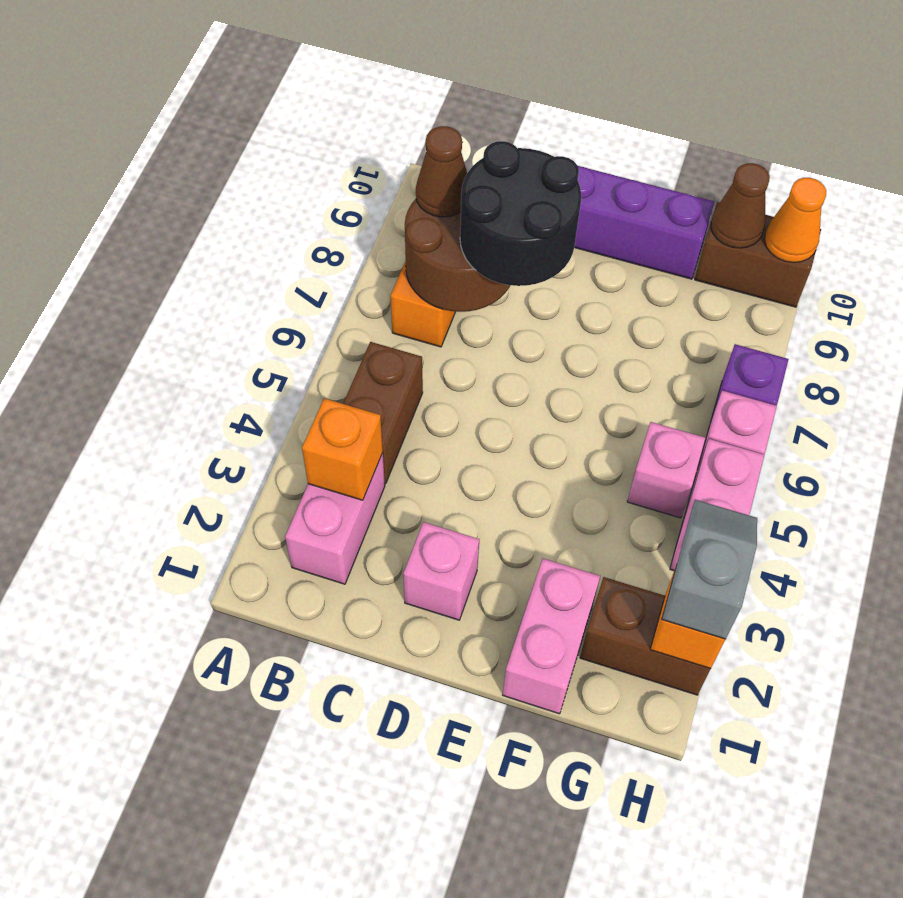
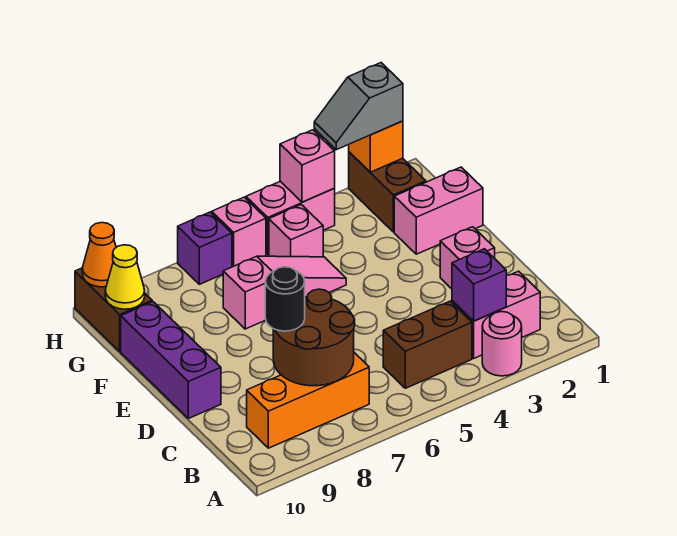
none -> pink 1x1 round brick [482,312,522,376]
orange 1x1 brick [302,398,383,500] -> purple 1x1 brick [452,249,506,321]
brown 1x1 cone [416,126,467,217] -> none
black 2x2 round brick [460,141,581,286] -> black 1x1 round brick [265,267,305,331]
none -> pink 1x3 slope [223,256,346,329]
brown 1x1 cone [711,163,770,248] -> yellow 1x1 cone [105,245,145,309]
none -> pink 1x1 brick [280,130,335,202]

